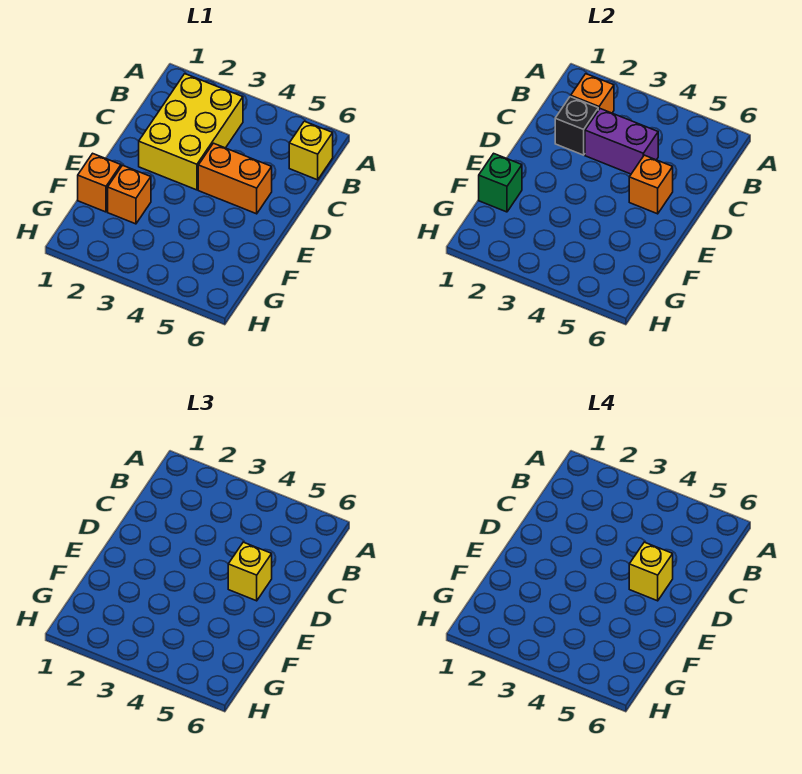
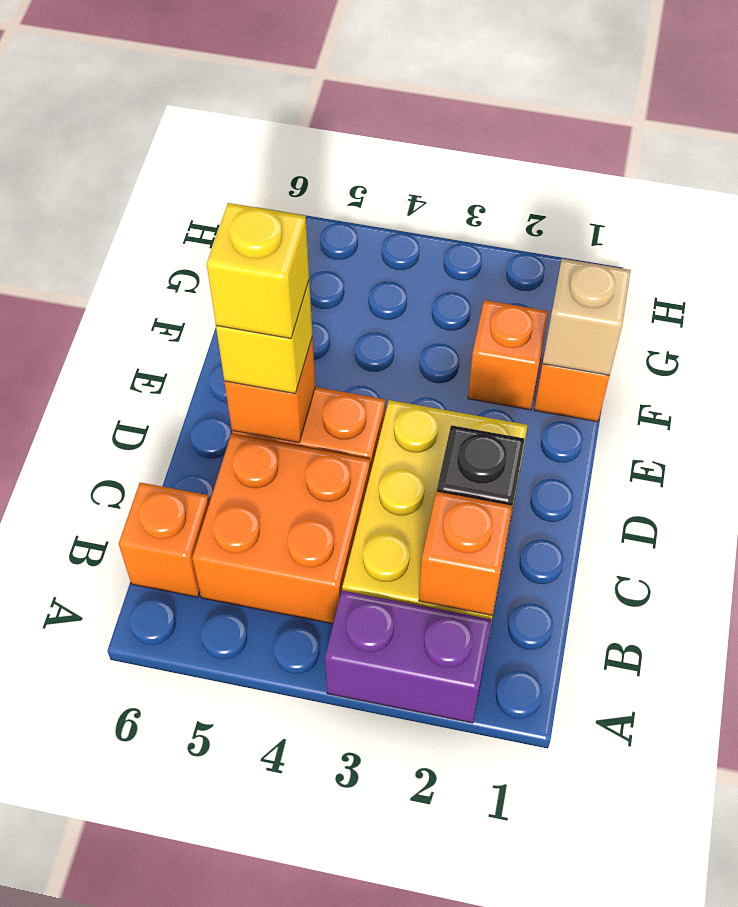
none -> orange 2x2 brick [192,434,370,624]
yellow 1x1 brick [289,121,333,180] -> orange 1x1 brick [119,482,210,597]
purple 1x2 brick [585,109,658,174] -> purple 1x2 brick moved to [325,590,492,723]
green 1x1 brick [479,153,522,212] -> tan 1x1 brick [543,259,631,375]

